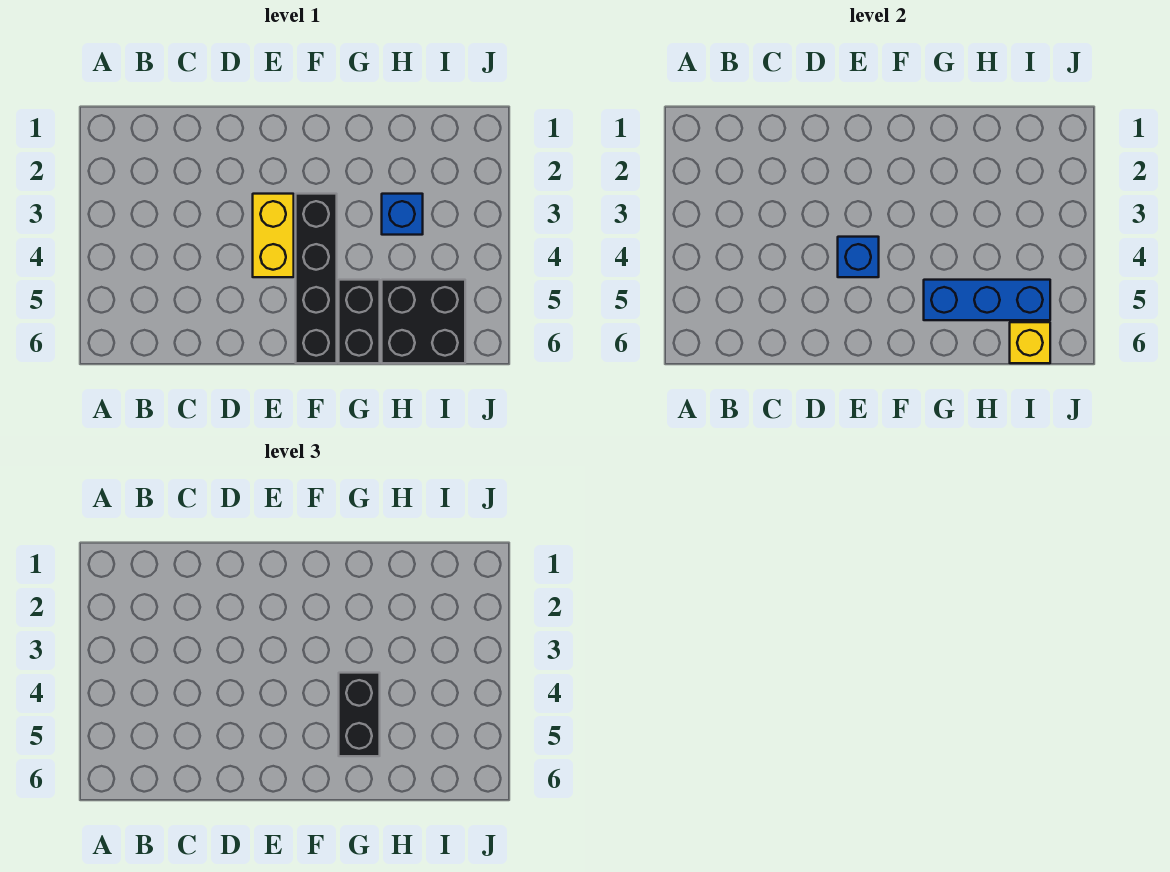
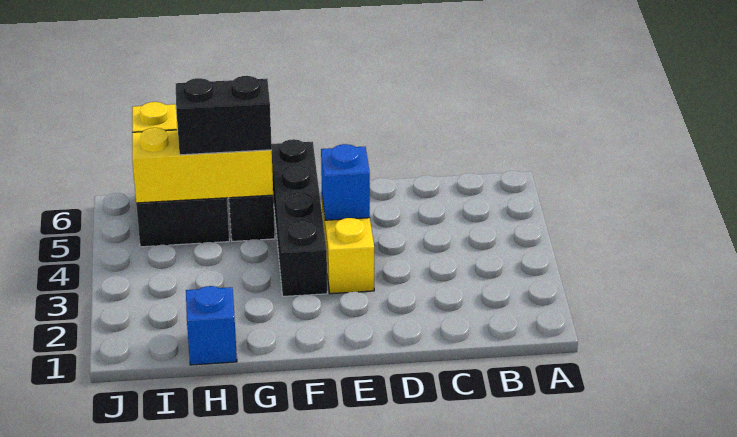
black 1x2 brick [339,673,380,756] -> black 1x2 brick turned to [176,76,272,155]
blue 1x3 brick [924,280,1050,320] -> yellow 1x3 brick [132,128,273,203]
blue 1x1 brick [382,194,423,235] -> blue 1x1 brick moved to [186,286,237,365]

